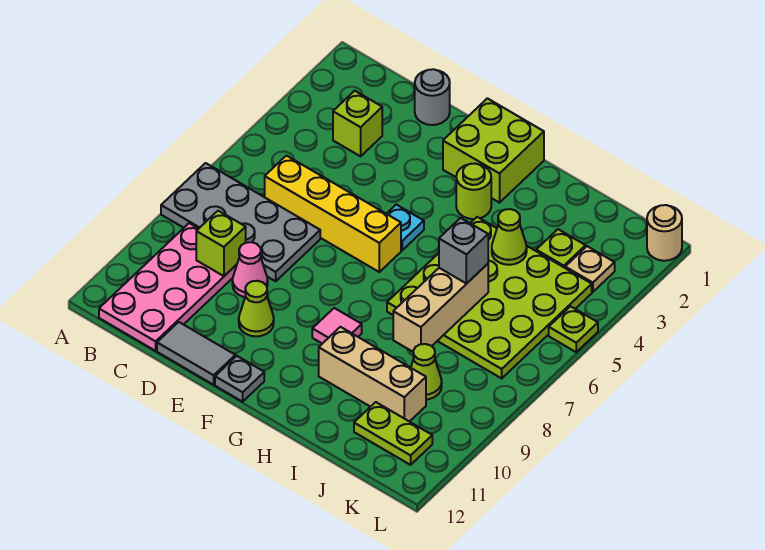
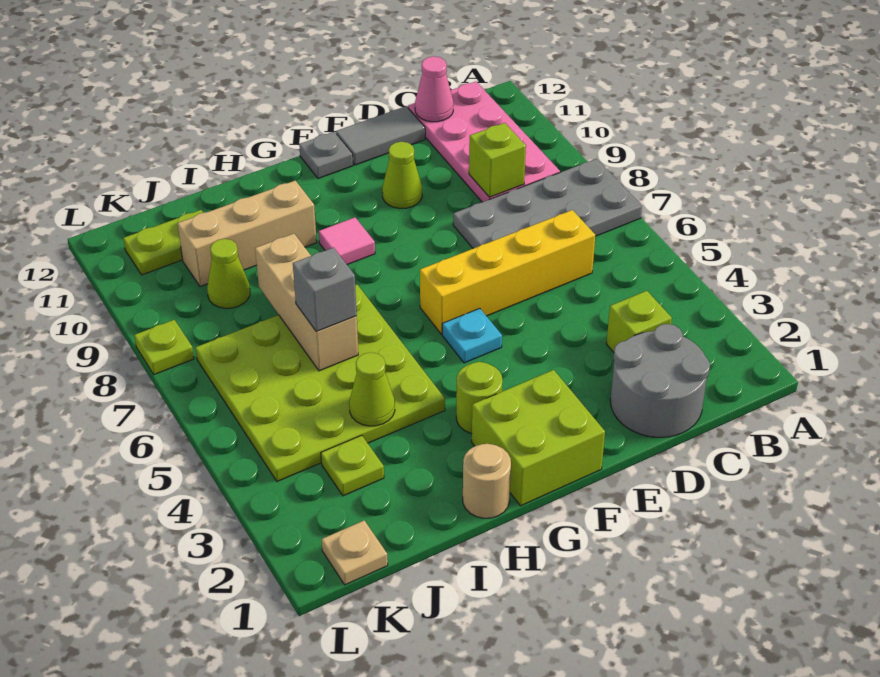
grey 1x1 round brick [415,69,450,125] -> grey 2x2 round brick [610,324,710,437]
pink 1x1 cone [232,242,268,297] -> pink 1x1 cone moved to [415,56,454,122]
tan 1x1 plate [565,246,615,292] -> tan 1x1 plate moved to [322,521,388,585]
tan 1x1 round brick [647,205,682,261] -> tan 1x1 round brick moved to [463,444,511,518]
lime 1x1 plate [549,306,598,352] -> lime 1x1 plate moved to [134,320,194,375]

